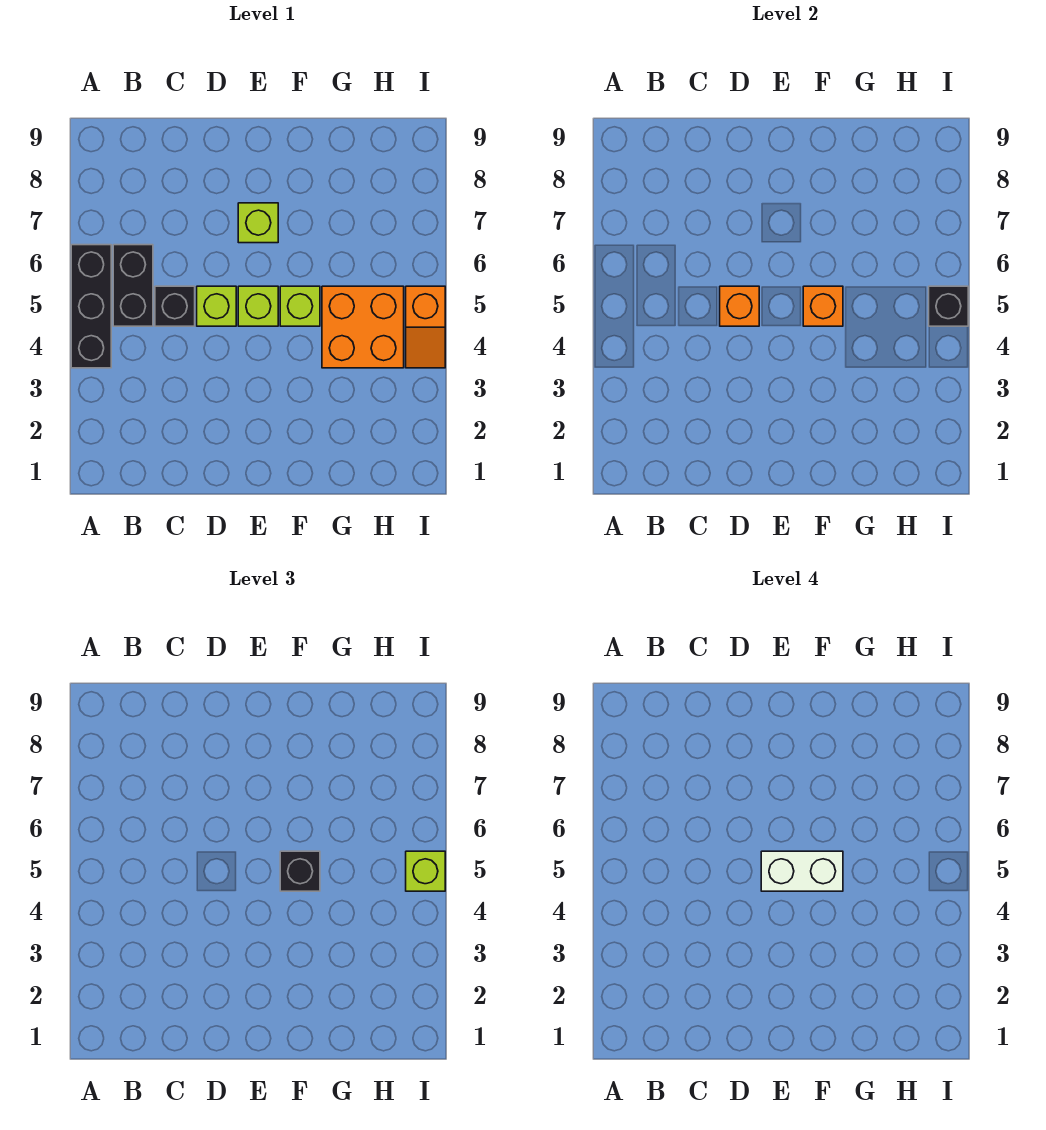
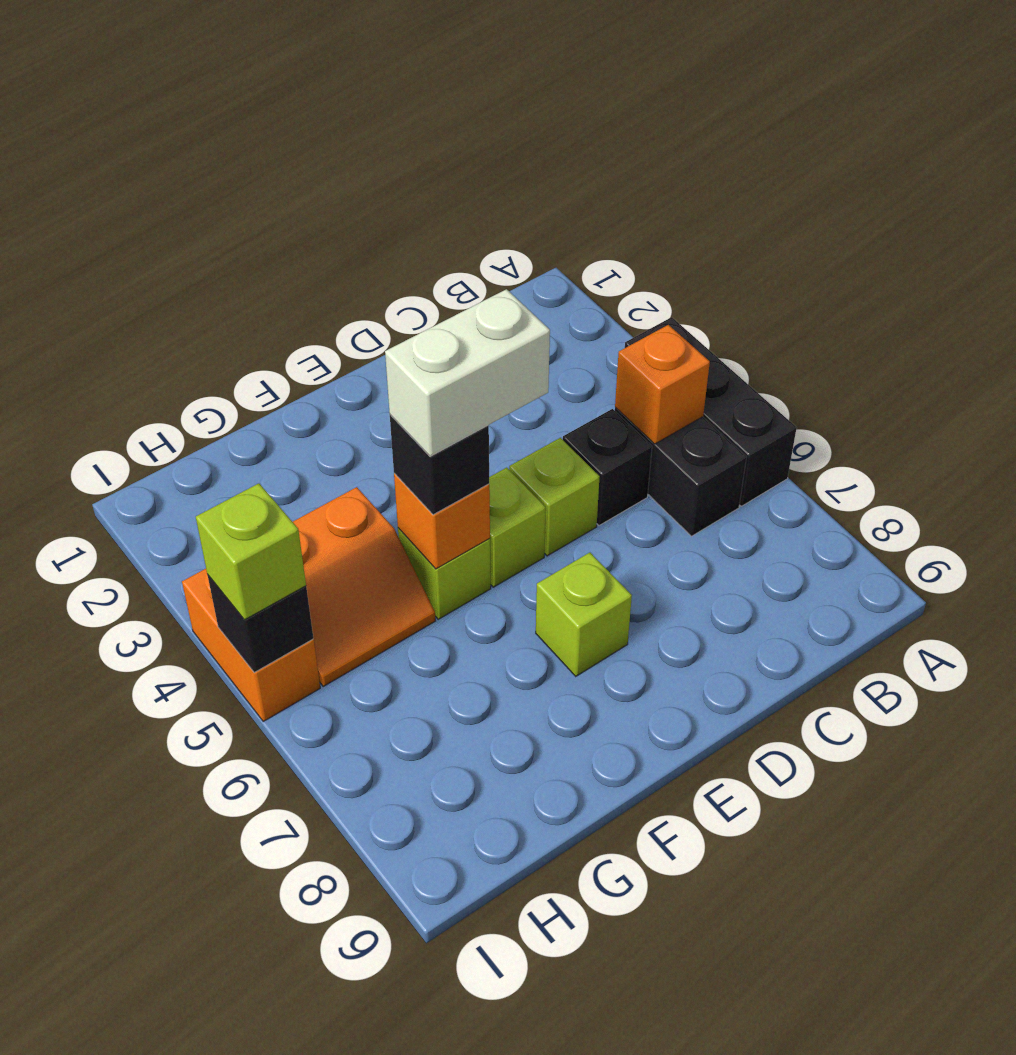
orange 1x1 brick [720,286,759,326] -> orange 1x1 brick moved to [615,325,710,444]
orange 2x2 brick [322,286,404,368] -> orange 2x2 slope [293,487,435,686]
orange 1x2 slope [406,286,445,368] -> orange 1x2 brick [182,569,320,721]

